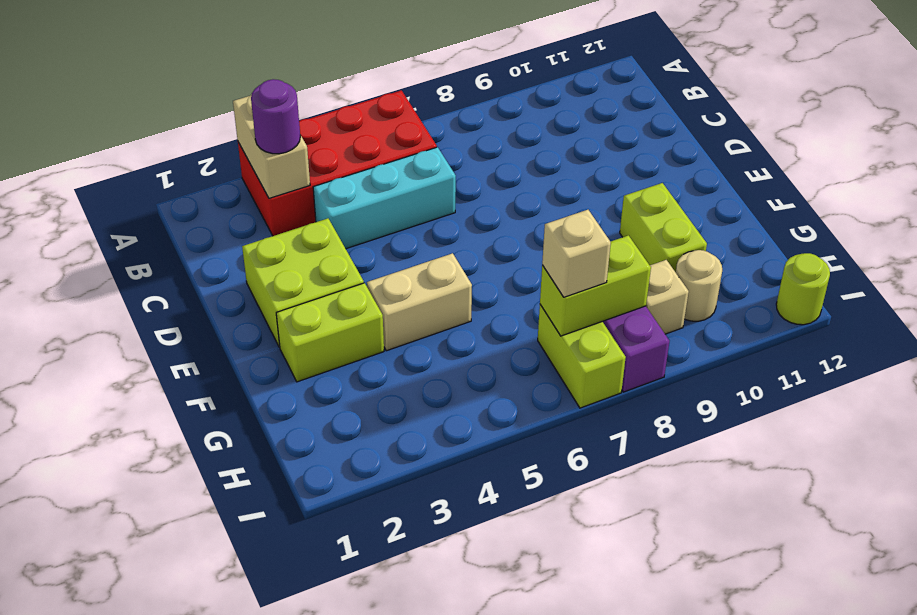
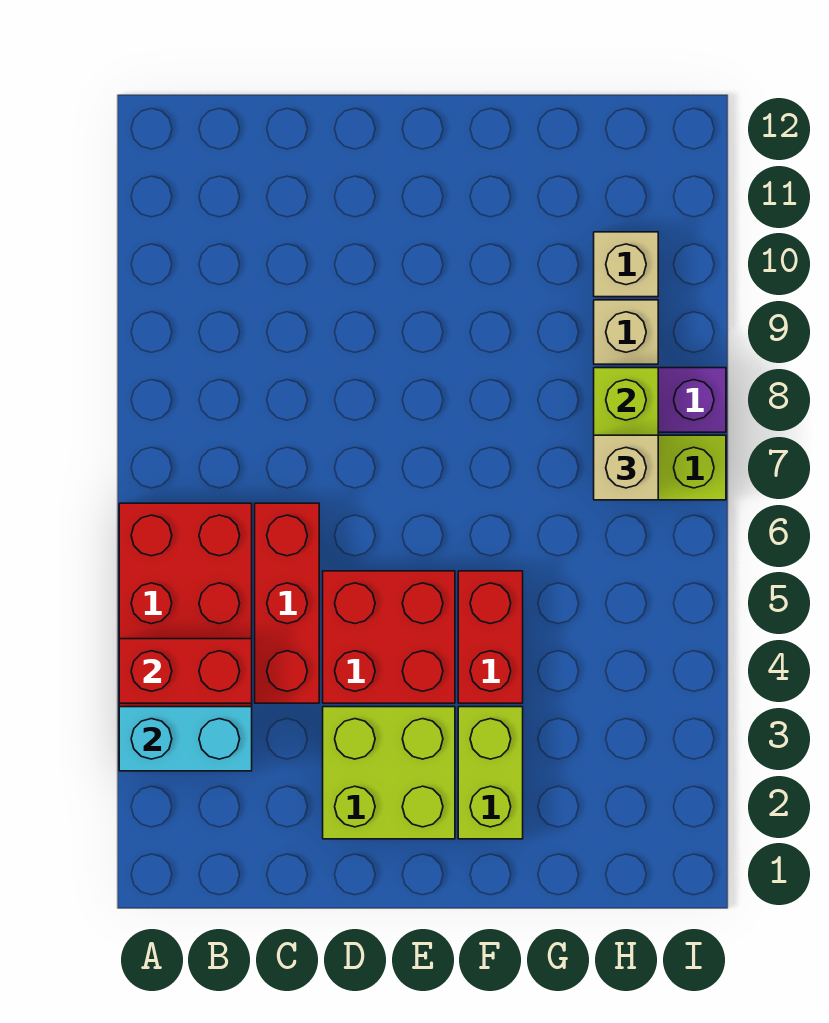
tan 1x2 brick [233,94,310,198] -> cyan 1x2 brick [119,707,252,771]
none -> red 1x2 brick [119,639,252,703]
purple 1x1 round brick [251,79,300,154] -> none
cyan 1x3 brick [313,147,456,249] -> red 1x3 brick [255,503,319,703]
none -> red 2x2 brick [323,571,455,703]
tan 1x2 brick [367,253,472,351] -> red 1x2 brick [458,571,523,703]
lime 1x2 brick [620,183,707,272] -> none
tan 1x1 round brick [676,250,722,321] -> tan 1x1 brick [594,232,658,297]
lime 1x1 round brick [776,253,830,325] -> none

